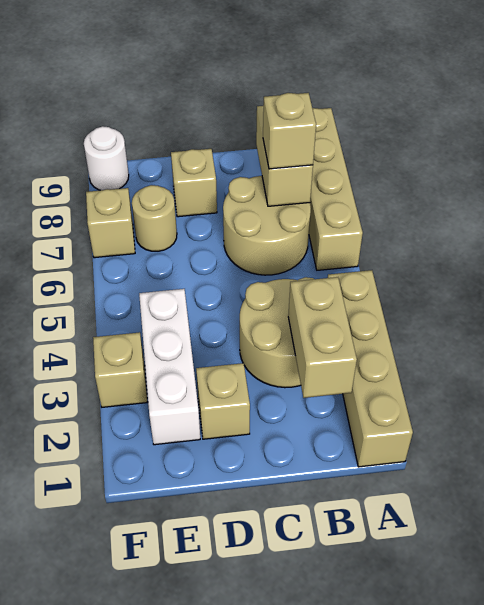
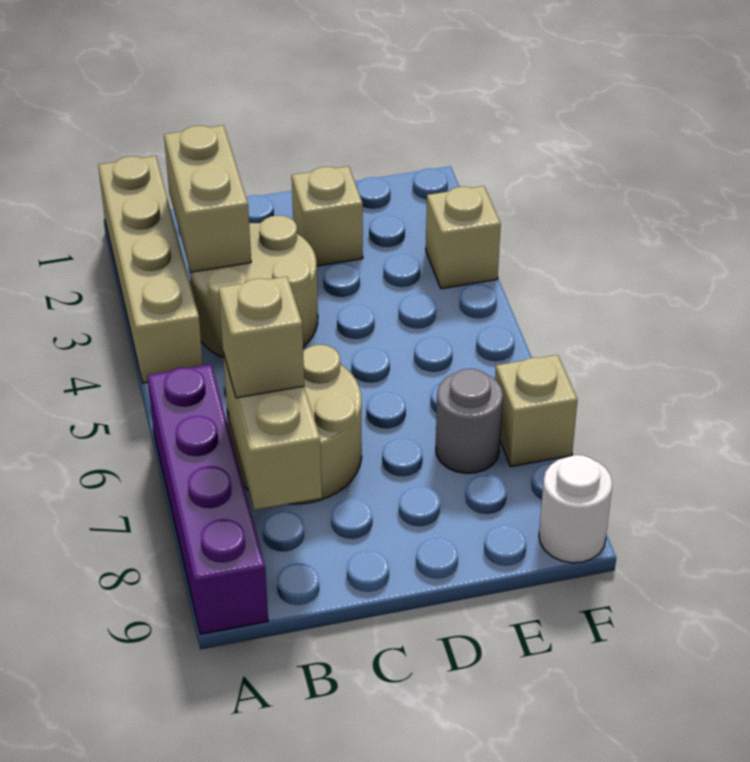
tan 1x4 brick [309,108,363,270] -> purple 1x4 brick [147,365,268,634]
tan 1x1 brick [171,149,217,217] -> none
white 1x3 brick [139,289,200,445] -> none
tan 1x1 round brick [132,185,177,251] -> grey 1x1 round brick [436,369,503,473]

